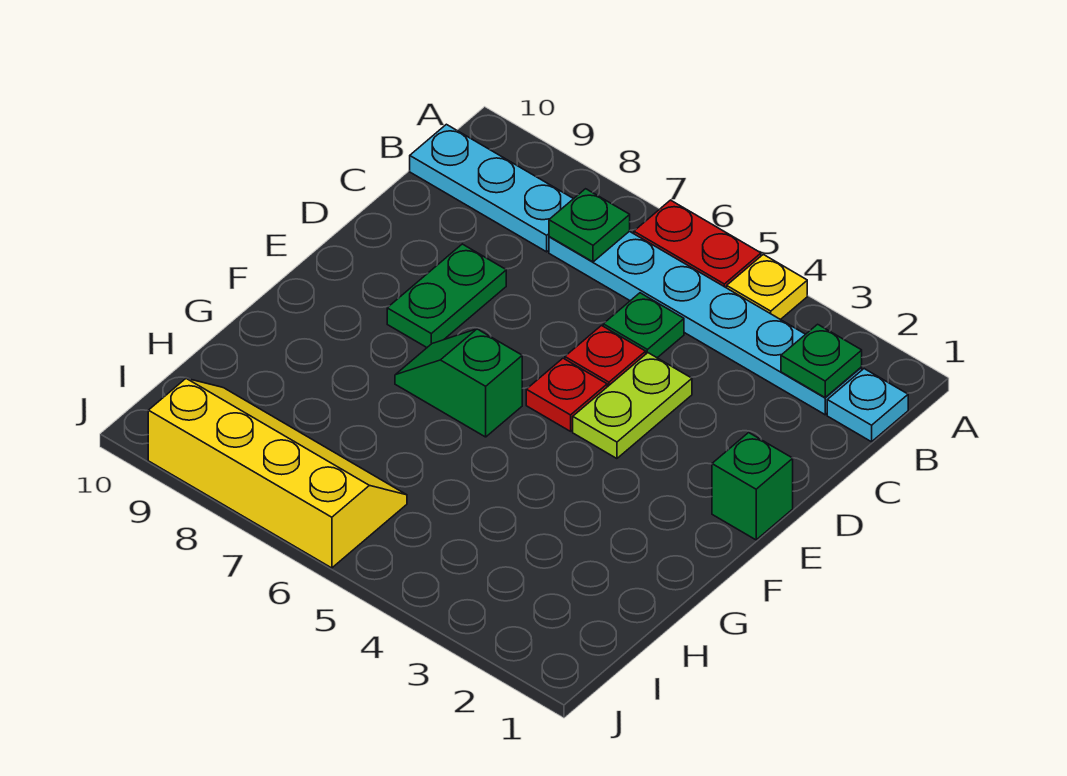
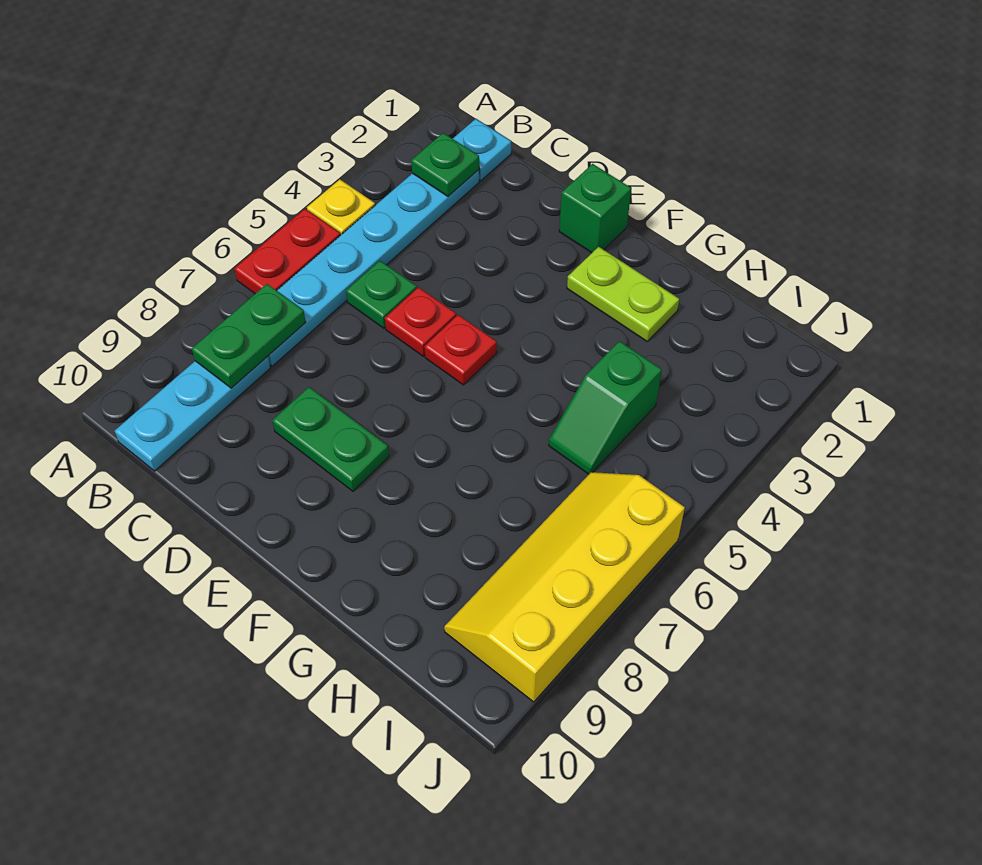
green 1x1 plate [549,189,630,262] -> green 1x2 plate [192,284,306,388]
lime 1x2 plate [573,353,692,459] -> lime 1x2 plate moved to [567,247,679,341]
green 1x2 slope [395,329,522,437] -> green 1x2 slope moved to [549,341,662,474]

